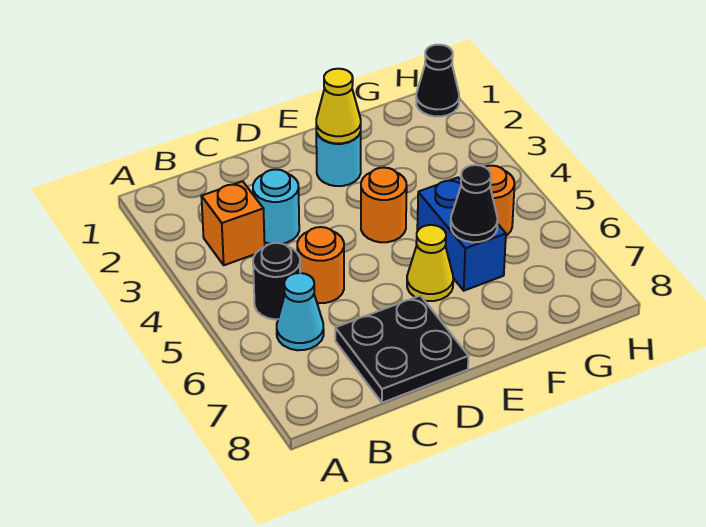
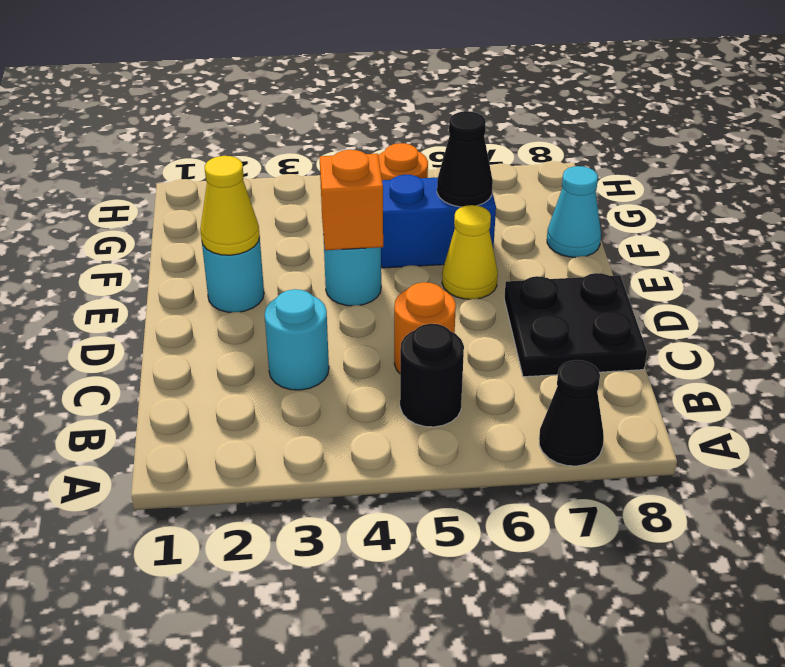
orange 1x1 brick [201,181,265,265] -> orange 1x1 brick moved to [320,150,383,250]
cyan 1x1 cone [277,273,324,350] -> cyan 1x1 cone moved to [547,166,601,257]
orange 1x1 round brick [361,168,407,242] -> cyan 1x1 round brick [323,235,381,306]
black 1x1 cone [416,45,459,116] -> black 1x1 cone moved to [539,360,604,466]

